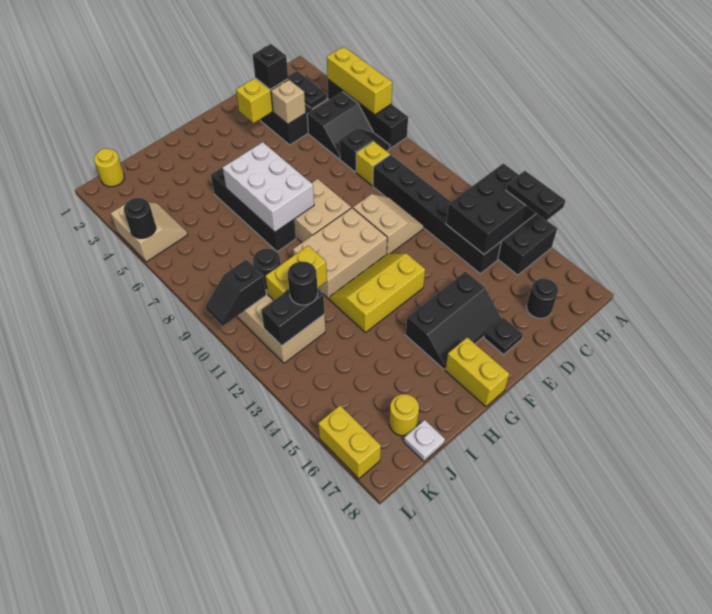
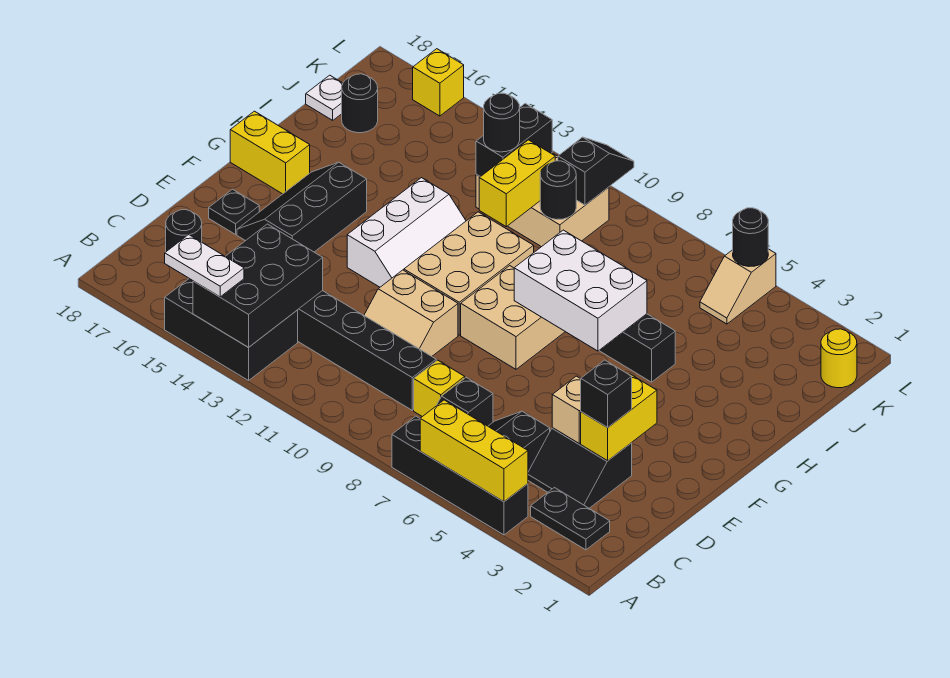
black 1x2 plate [506,171,565,221] -> white 1x2 plate [165,235,244,297]
yellow 2x3 slope [330,253,425,333] -> white 2x3 slope [347,178,466,287]
yellow 1x1 round brick [389,394,419,436] -> black 1x1 round brick [342,74,378,133]
tan 2x2 slope [111,202,187,262] -> tan 1x2 slope [700,249,776,324]
yellow 1x2 brick [318,406,381,479] -> yellow 1x1 brick [413,49,464,116]

